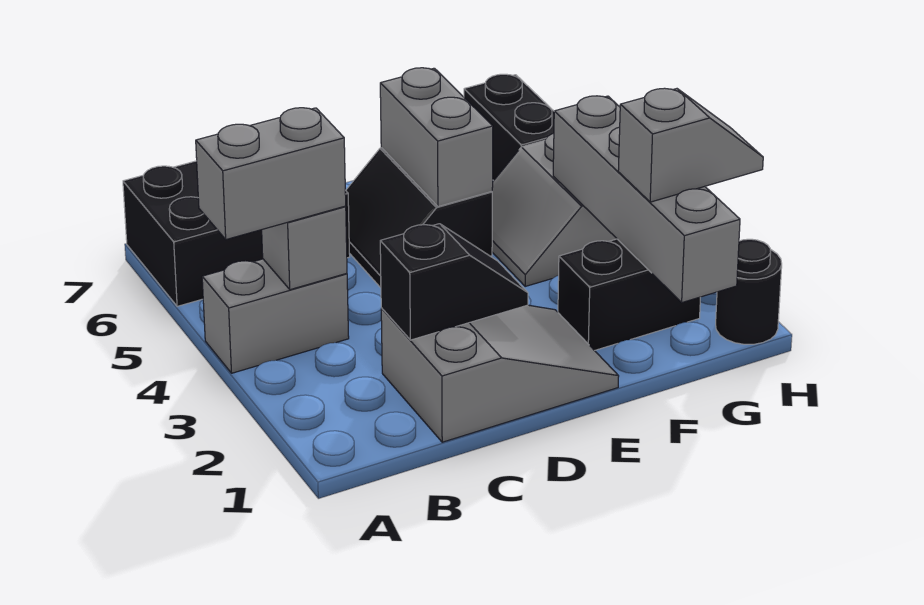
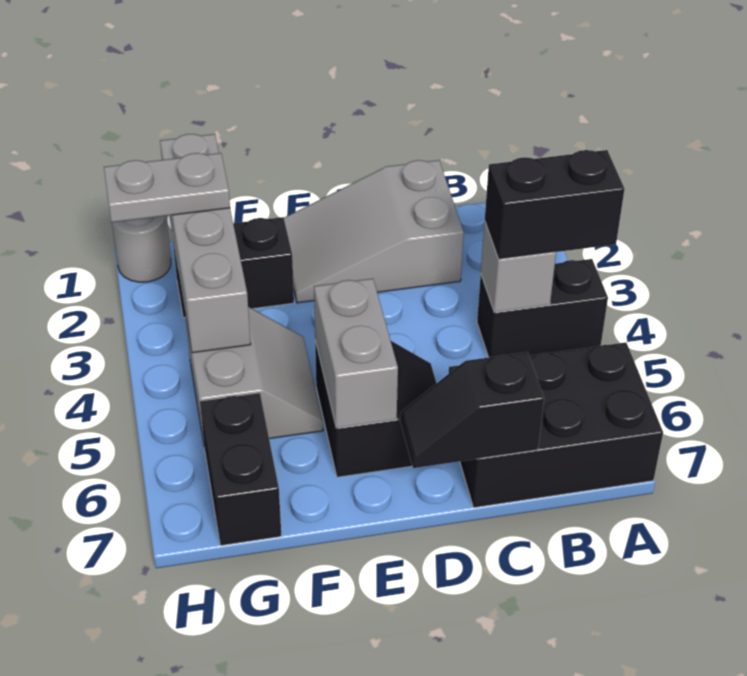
grey 1x2 brick [202,259,349,373] -> black 1x2 brick [477,259,608,357]
grey 1x2 brick [196,108,346,239] -> black 1x2 brick [485,150,624,259]
black 1x2 slope [380,224,528,340] -> black 1x2 slope moved to [400,352,544,468]
grey 1x2 slope [618,88,763,202] -> grey 1x2 plate [104,153,230,223]
black 1x1 round brick [716,239,782,344] -> grey 1x1 round brick [112,216,171,282]

